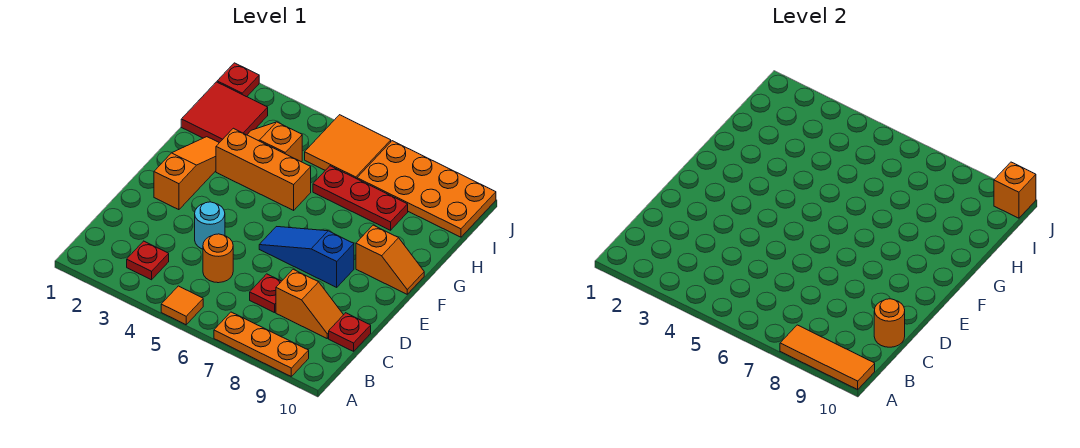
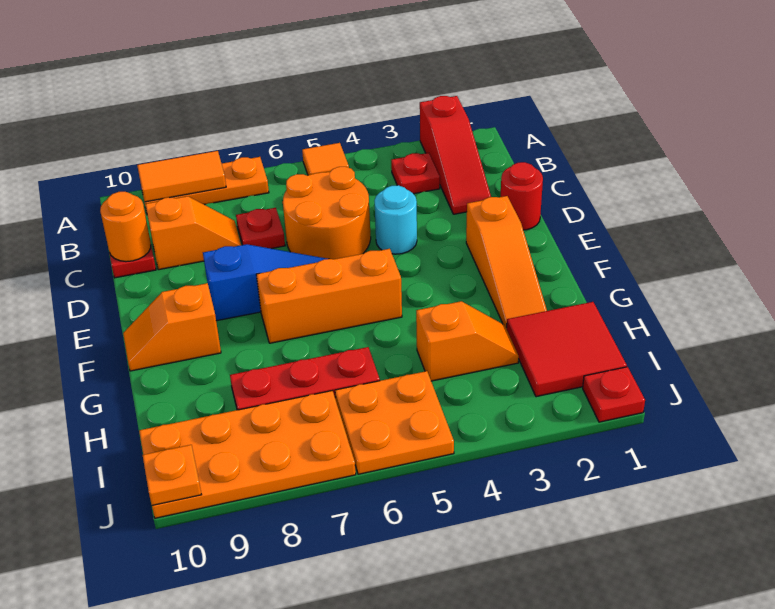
none -> red 1x3 slope [420,96,491,214]
orange 1x3 tile [780,325,875,389] -> orange 1x2 tile [137,151,226,202]
orange 1x1 round brick [203,234,233,283] -> orange 2x2 round brick [283,167,371,259]
orange 1x2 slope [276,269,343,338] -> orange 1x2 slope turned to [145,196,241,270]
none -> red 1x1 round brick [501,162,543,230]
orange 1x3 brick [216,128,311,210] -> orange 1x3 brick moved to [256,249,402,343]
orange 2x2 tile [305,115,391,179] -> orange 2x2 plate [335,371,454,474]
orange 1x1 brick [994,162,1036,218] -> orange 1x1 plate [143,445,202,505]

